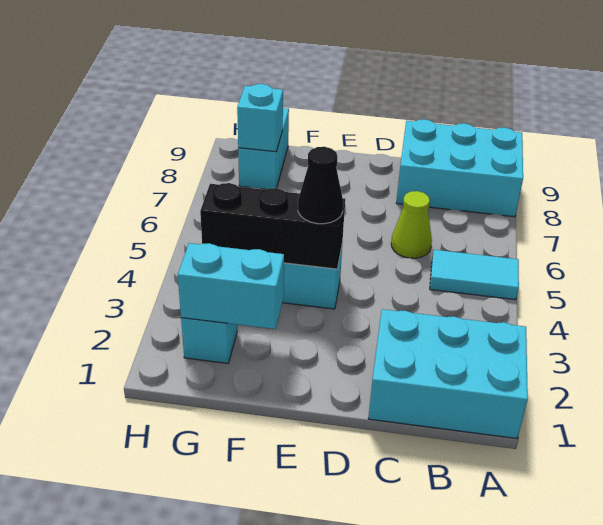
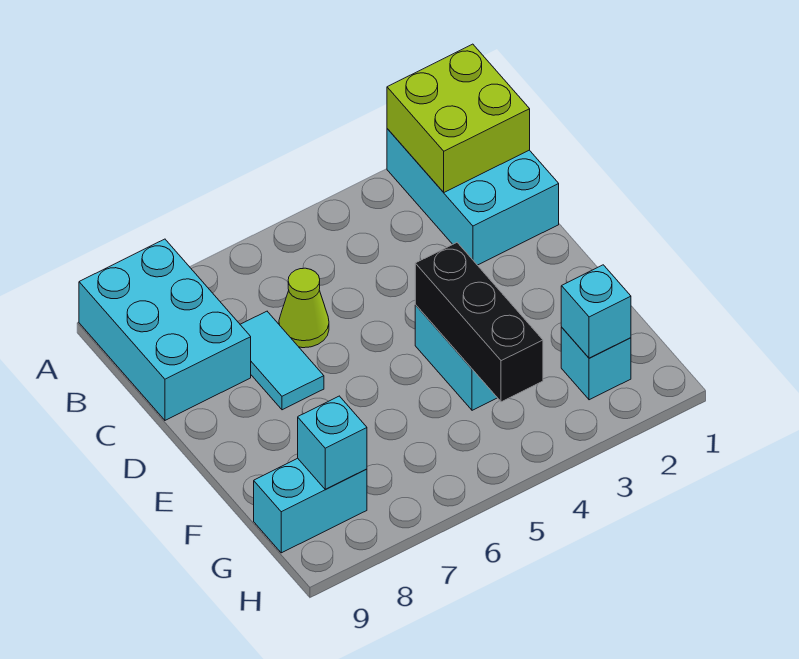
none -> lime 2x2 brick [387,44,530,192]
cyan 1x2 tile [430,250,519,300] -> cyan 1x2 tile moved to [240,311,324,410]
black 1x1 cone [298,147,343,224] -> none
cyan 1x2 brick [178,243,284,329] -> cyan 1x1 brick [561,265,631,358]

